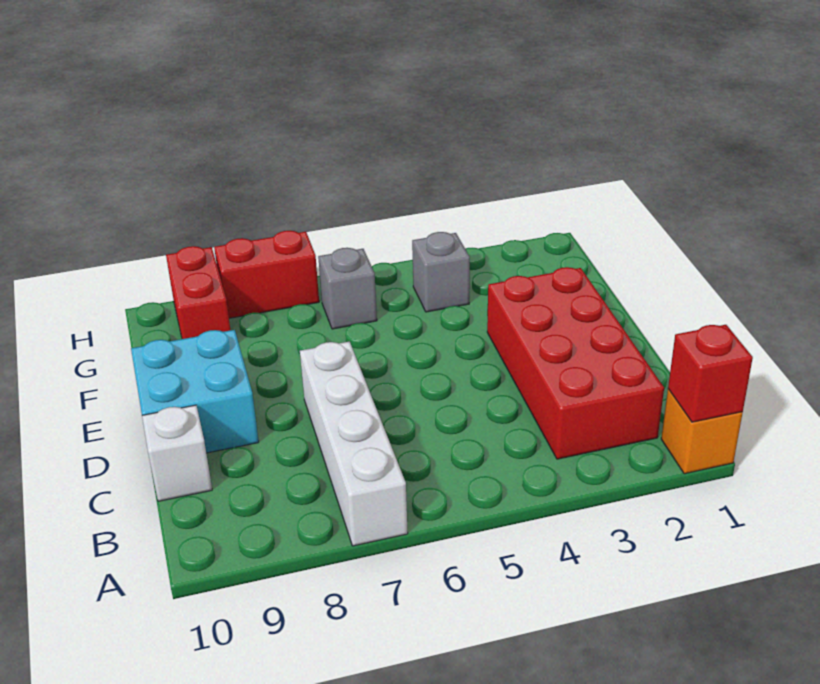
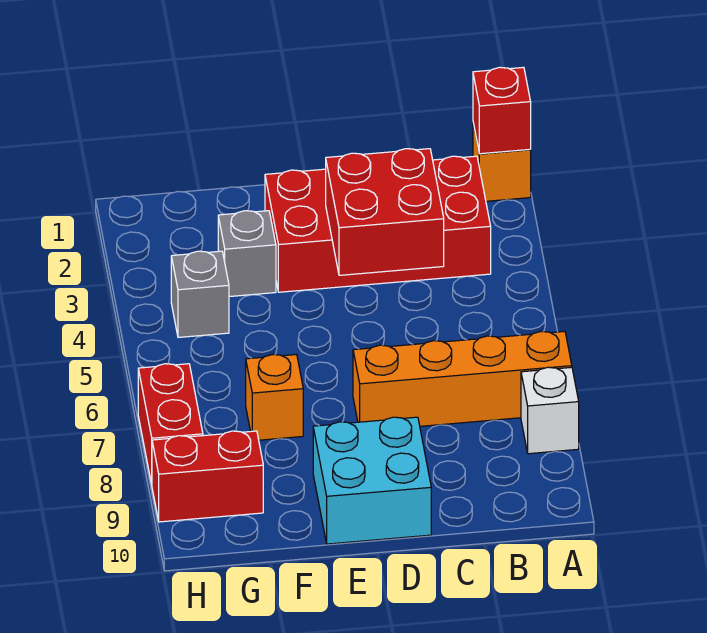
white 1x4 brick [300,341,408,546] -> orange 1x4 brick [353,331,572,426]
none -> red 2x2 brick [326,149,444,275]
white 1x1 brick [142,405,212,501] -> white 1x1 brick moved to [521,367,579,454]
none -> orange 1x1 brick [246,354,303,440]
grey 1x1 brick [318,248,377,329] -> grey 1x1 brick moved to [218,211,276,297]

